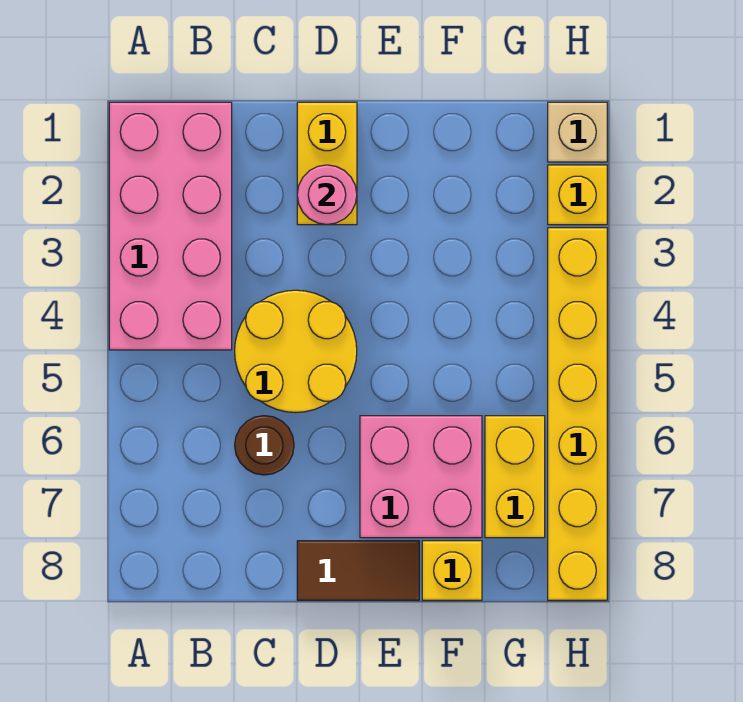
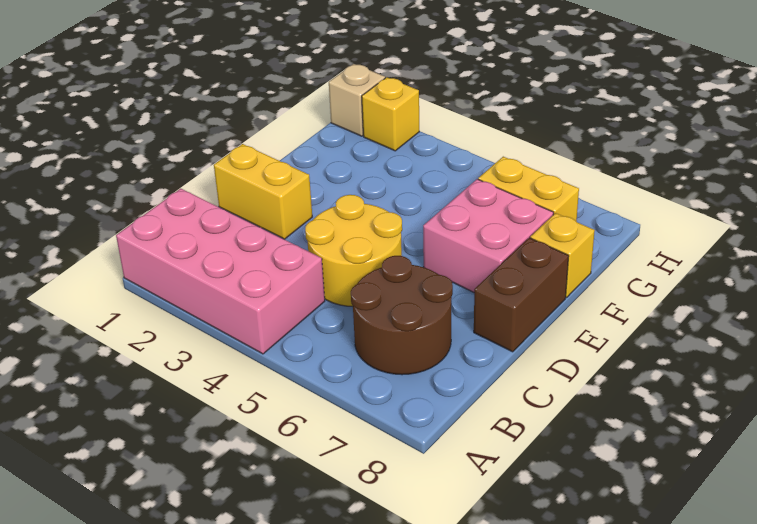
brown 1x1 round brick [235,416,294,475] -> brown 2x2 round brick [351,256,453,375]
pink 1x1 round brick [297,165,357,225] -> none
brown 1x2 tile [297,541,419,600] -> brown 1x2 brick [474,238,569,352]
yellow 1x6 brick [548,228,607,600] -> none

